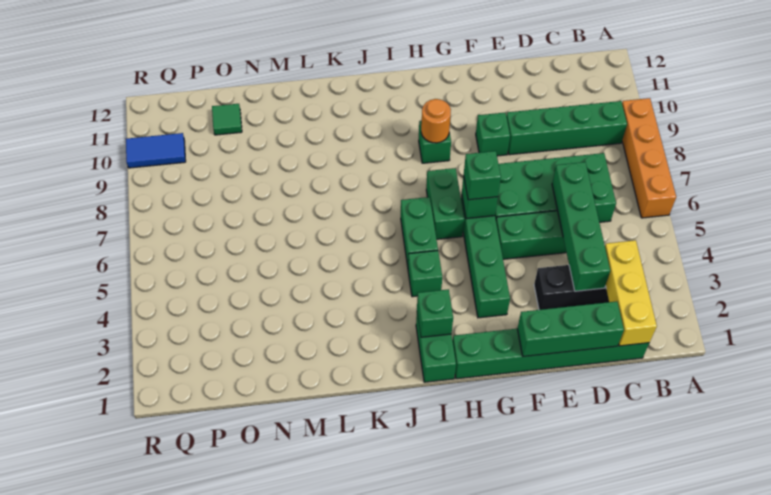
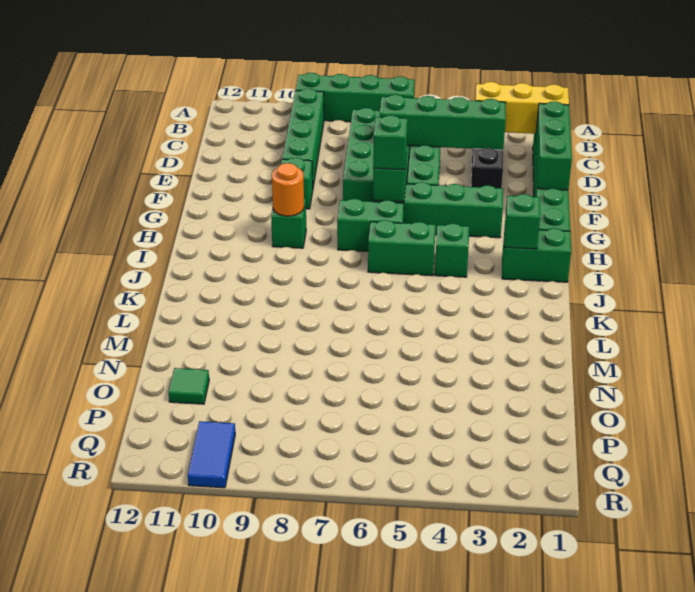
orange 1x4 brick [622,98,676,218] -> green 1x4 brick [296,73,415,122]

